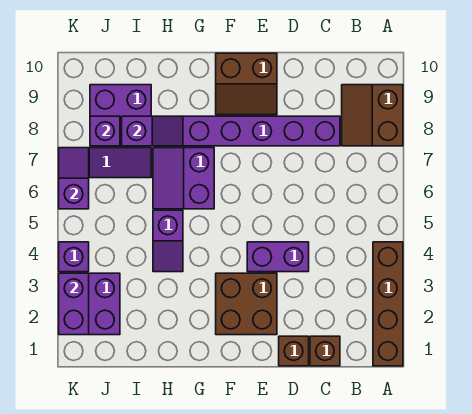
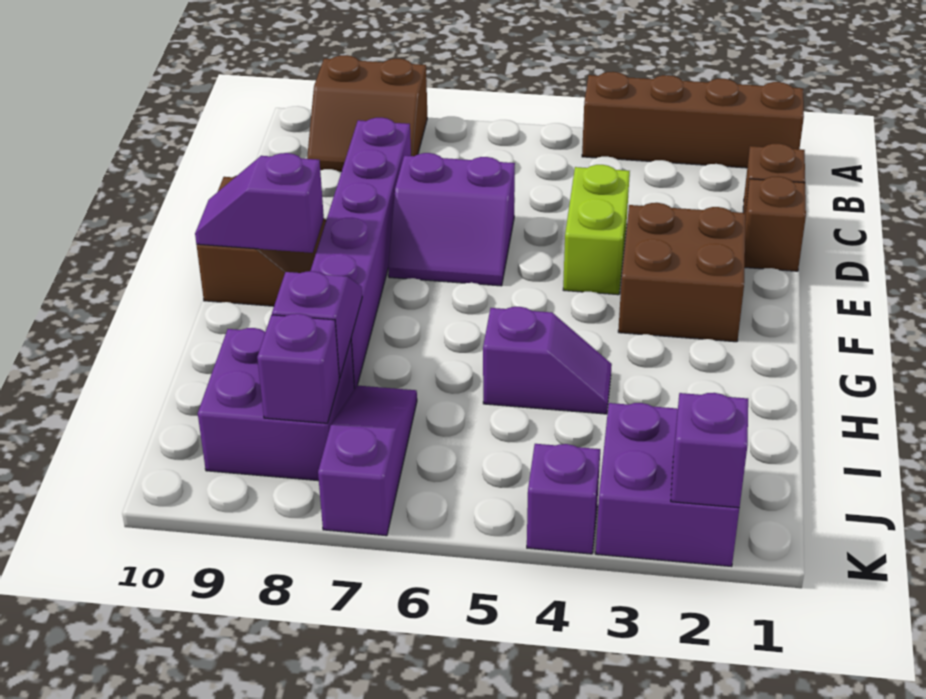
purple 1x2 brick [247,242,309,272] -> lime 1x2 brick [563,165,630,295]
purple 2x2 slope [153,148,214,209] -> purple 2x2 slope moved to [388,153,515,286]
purple 1x2 brick [59,273,89,335] -> purple 1x1 brick [671,393,748,508]
purple 1x2 slope [59,148,89,209] -> purple 1x2 slope moved to [195,153,324,253]

